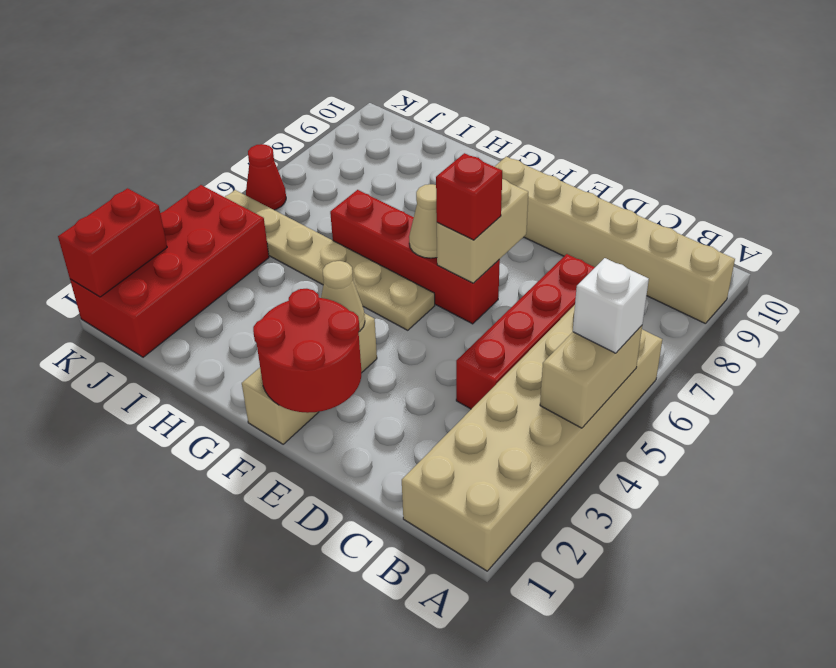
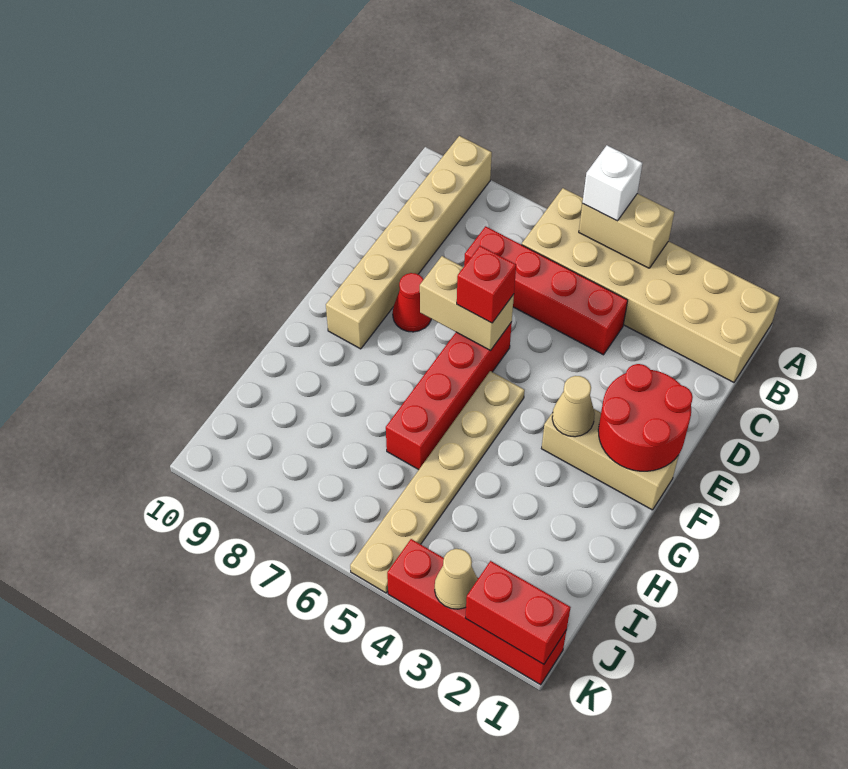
tan 1x1 cone [409,184,437,258] -> tan 1x1 cone moved to [435,549,478,609]
red 2x4 brick [70,185,269,357] -> red 1x4 brick [387,539,567,685]
red 1x1 cone [246,144,286,210] -> red 1x1 cone moved to [393,273,431,332]

